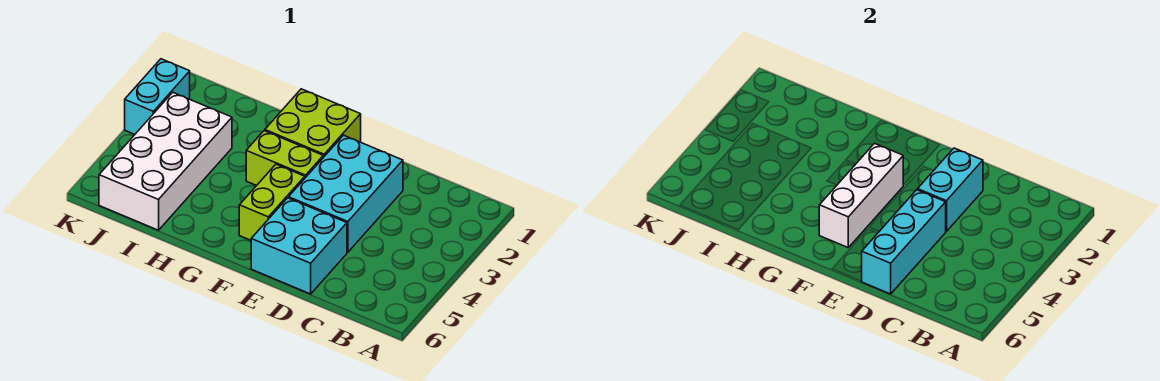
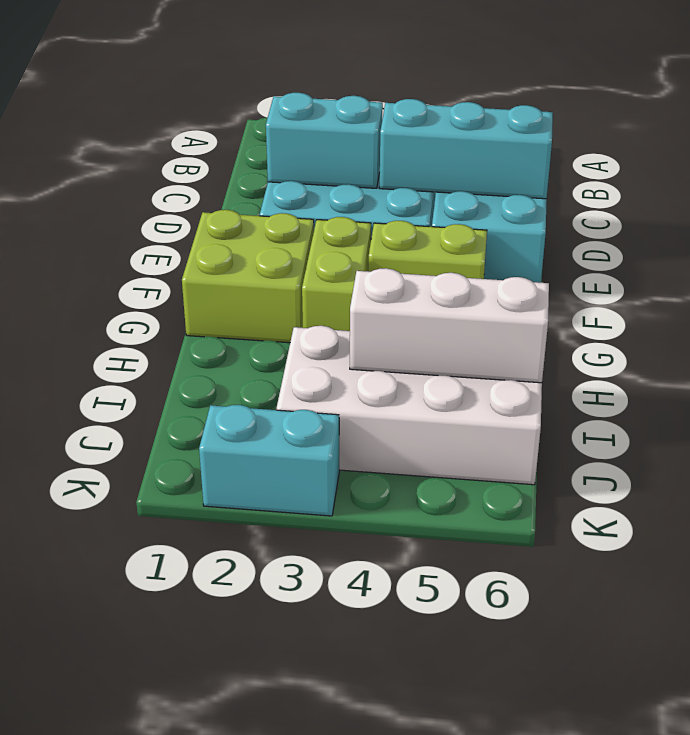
white 1x3 brick [819,143,904,247] -> white 1x3 brick moved to [350,268,549,383]

